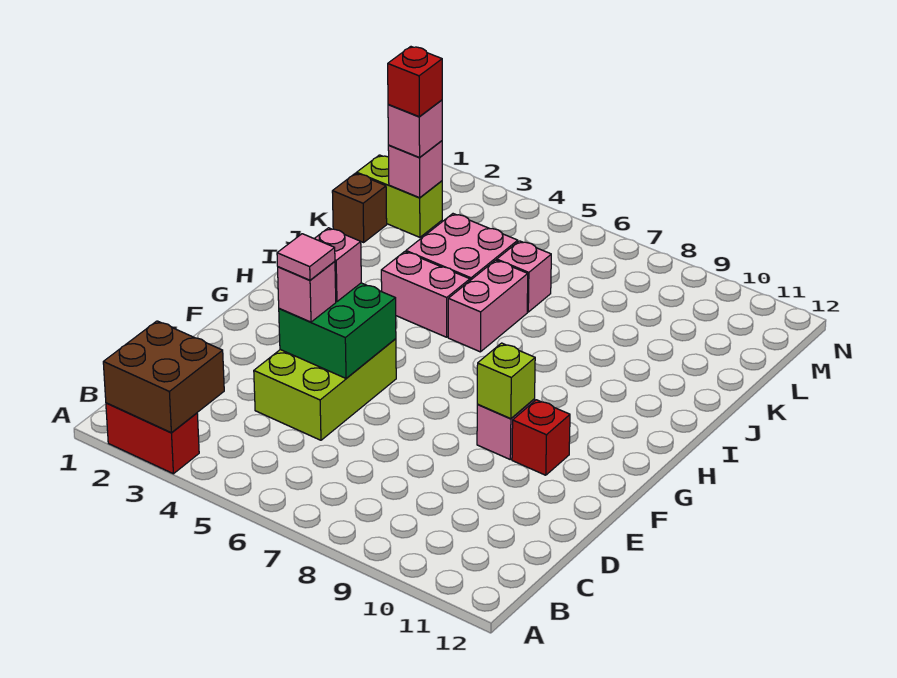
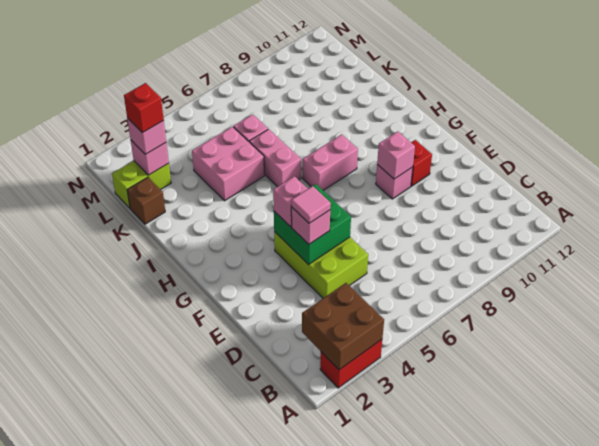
lime 1x1 brick [477,343,535,419] -> pink 1x1 brick [377,131,415,179]
pink 1x2 brick [381,252,470,337] -> pink 1x2 brick moved to [303,135,358,190]

